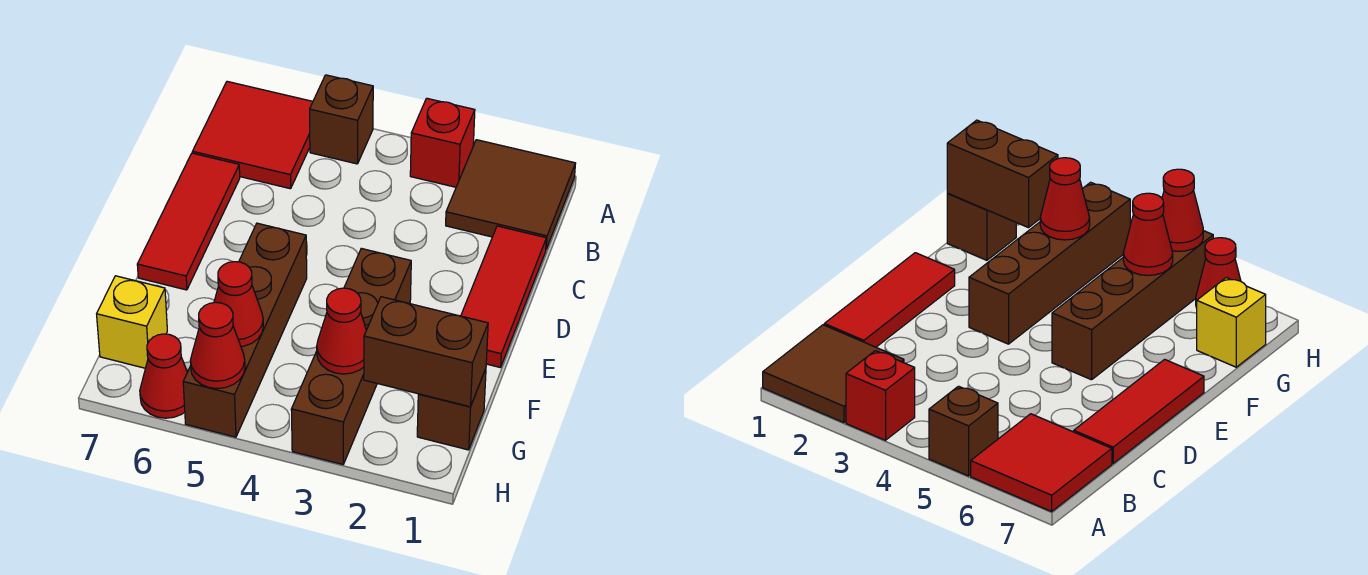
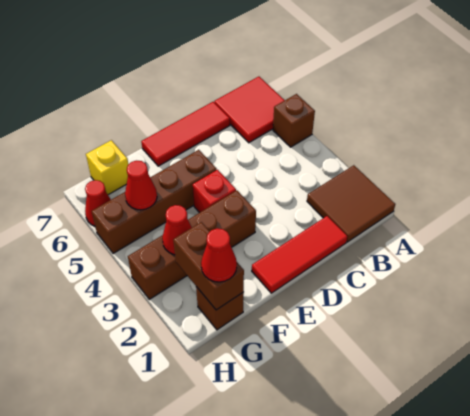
red 1x1 brick [410,98,475,187] -> red 1x1 brick moved to [193,170,236,213]
red 1x1 cone [190,302,245,389] -> red 1x1 cone moved to [201,228,237,282]

